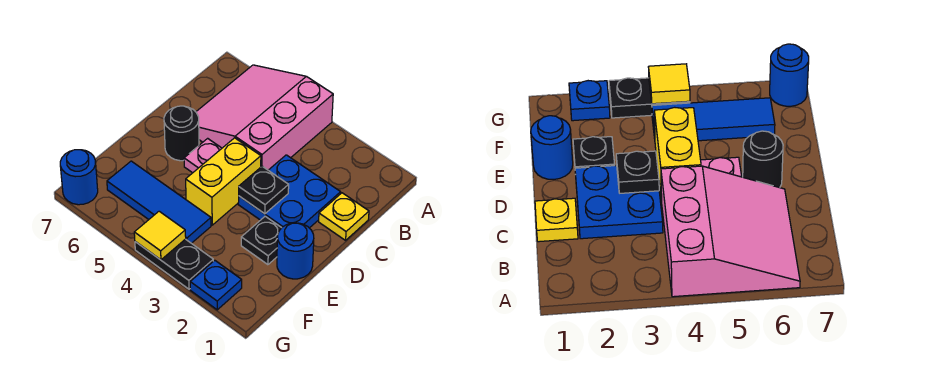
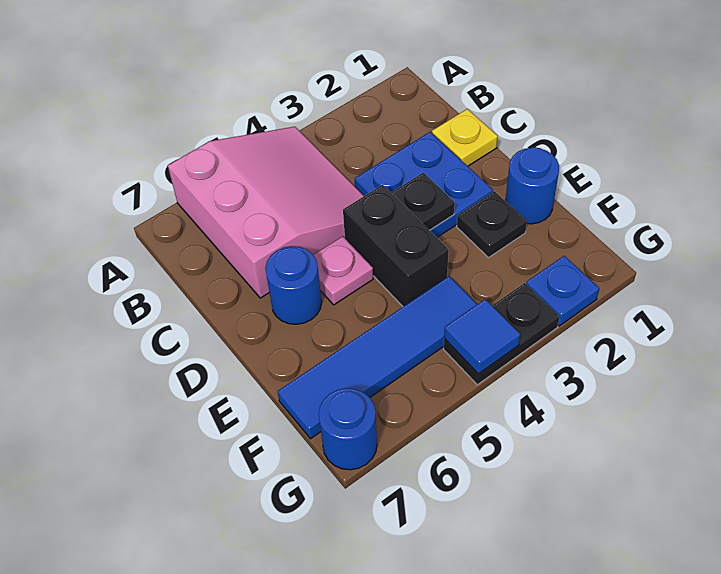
pink 3x3 slope [196,65,333,170] -> pink 3x3 slope turned to [168,127,364,298]
yellow 1x2 brick [186,138,261,225] -> black 1x2 brick [343,185,449,307]
black 1x1 round brick [164,106,199,161] -> blue 1x1 round brick [265,246,322,324]
blue 1x3 tile [107,161,211,243] -> blue 1x4 tile [278,276,477,439]
yellow 1x1 tile [134,211,186,260] -> blue 1x1 tile [444,299,520,374]

